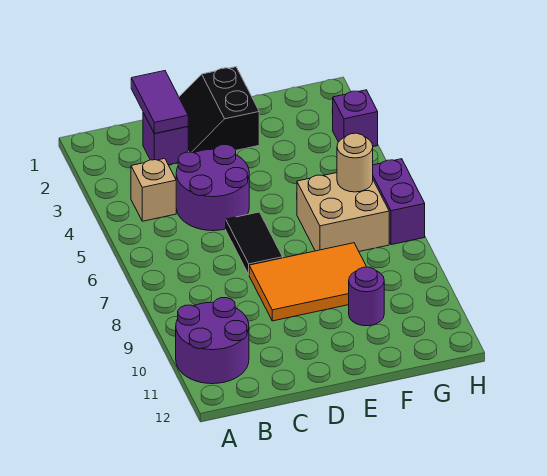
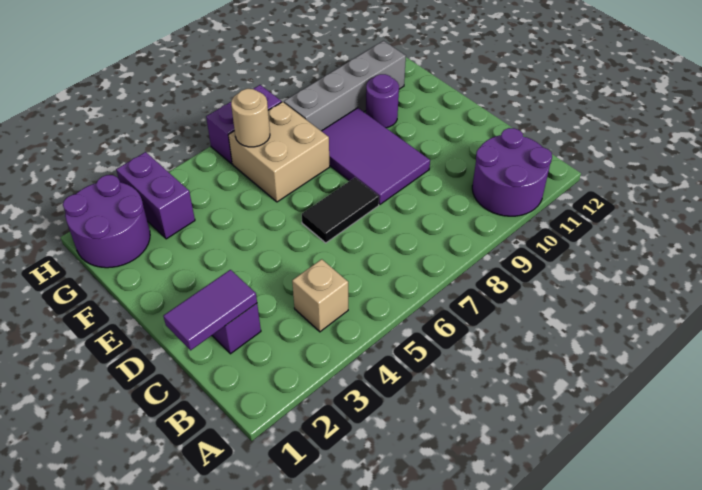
purple 2x2 round brick [176,145,249,231] -> purple 2x2 round brick moved to [63,175,150,268]
black 2x2 slope [179,67,259,153] -> none
orange 2x3 tile [249,243,366,321] -> purple 2x3 tile [322,108,430,204]
none -> grey 1x4 brick [284,41,406,131]
purple 1x1 brick [332,90,378,147] -> purple 1x2 brick [116,152,195,239]

